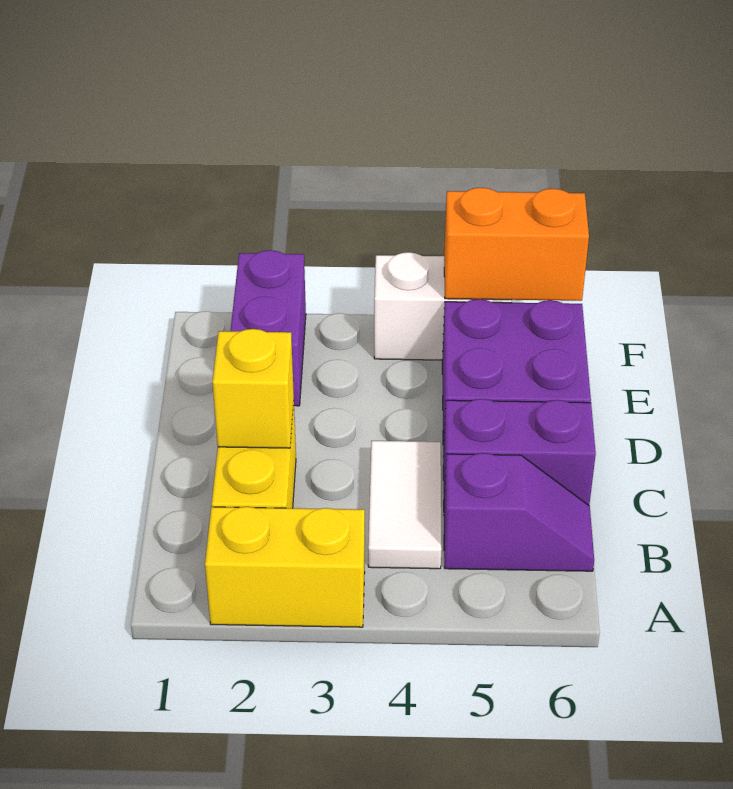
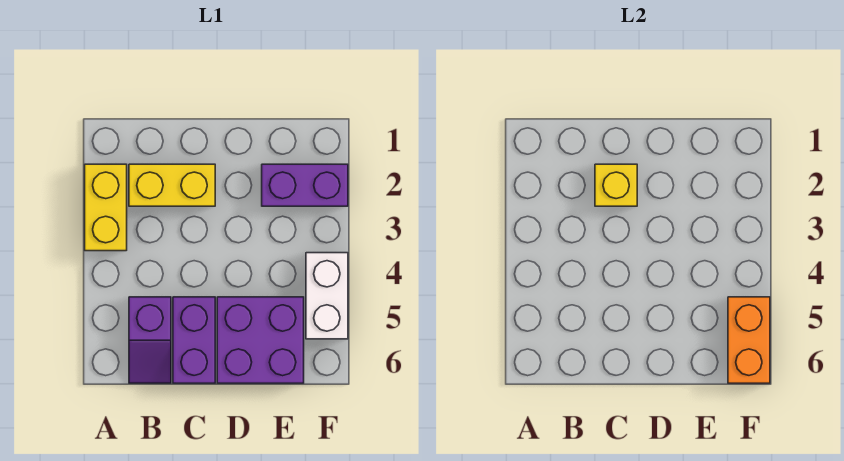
white 1x2 tile [368,441,442,569] -> none

